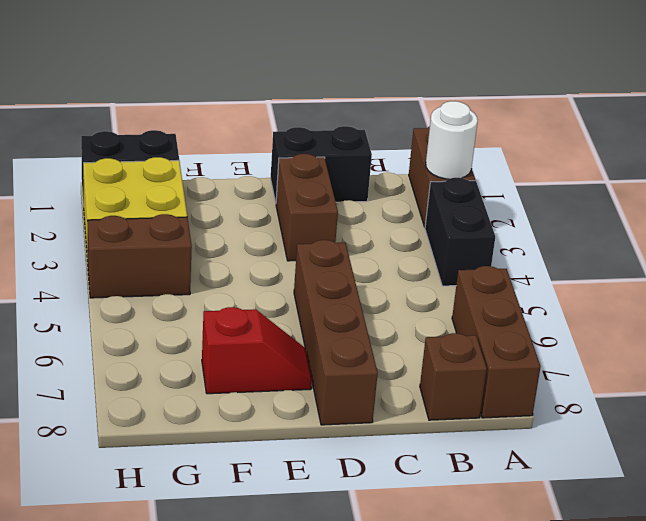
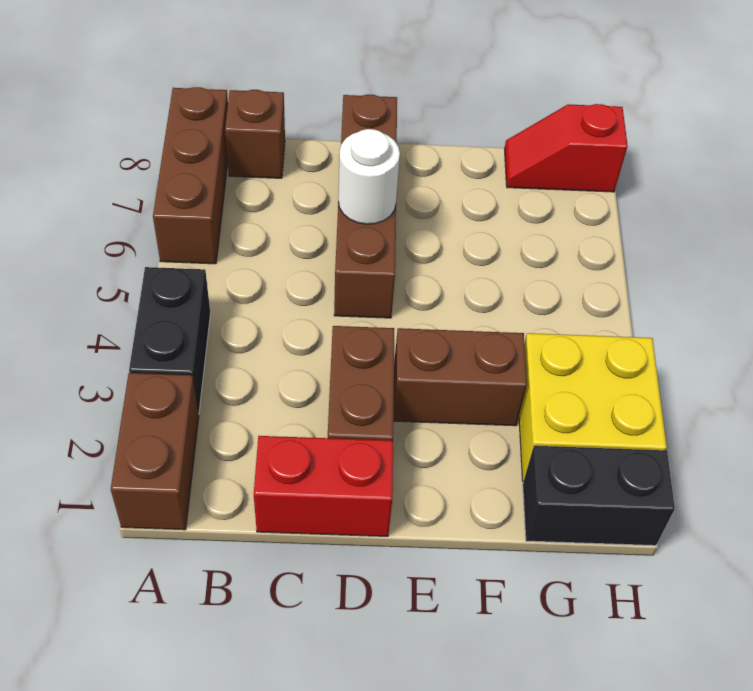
white 1x1 round brick [426,101,478,179] -> white 1x1 round brick moved to [338,129,400,224]
black 1x2 brick [271,126,372,203] -> red 1x2 brick [254,436,393,536]
red 1x2 slope [202,307,312,394] -> red 1x2 slope moved to [505,104,628,192]
brown 1x2 brick [88,214,192,298] -> brown 1x2 brick moved to [393,328,527,426]

